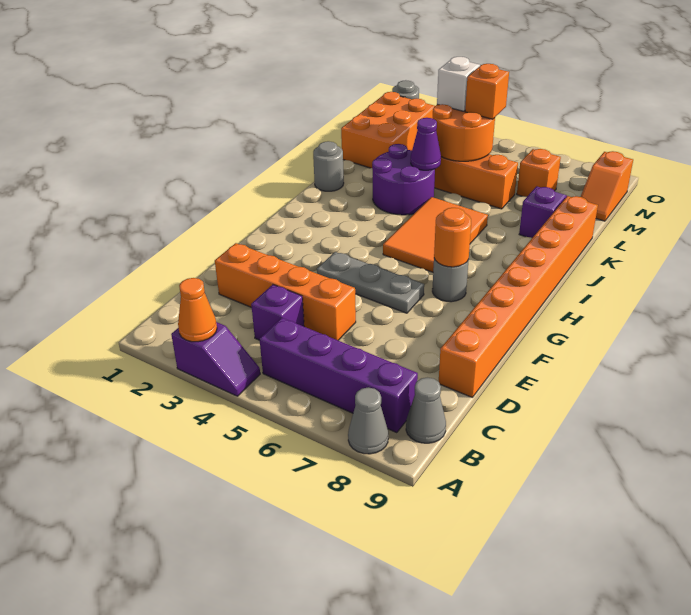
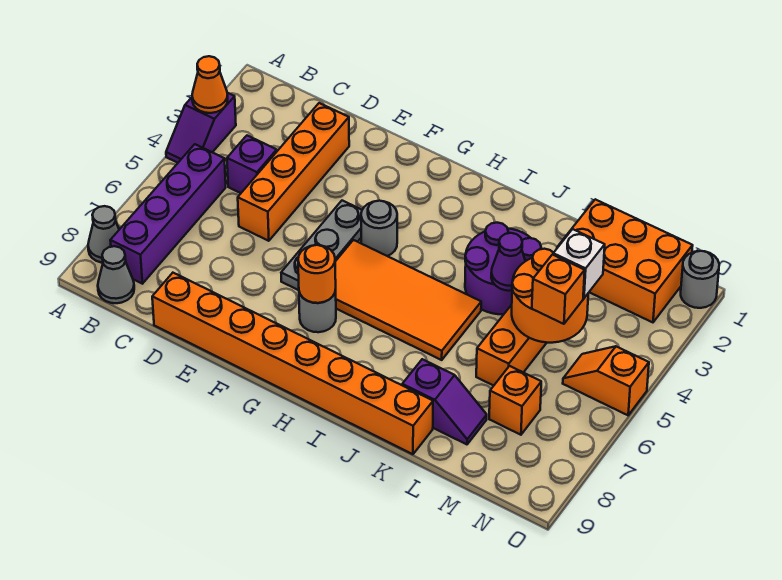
orange 2x3 tile [383,197,488,272] -> orange 2x4 tile [335,240,481,360]
grey 1x1 round brick [313,141,344,191] -> grey 1x1 round brick moved to [361,201,397,256]
orange 1x2 slope [581,151,633,221] -> orange 1x2 slope moved to [563,346,649,415]

